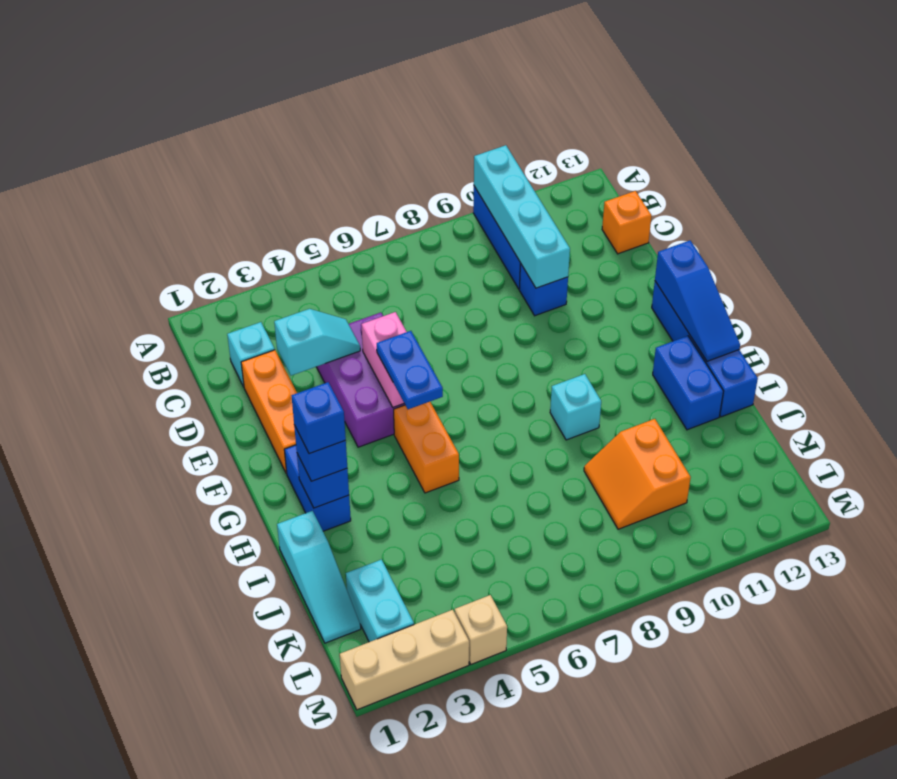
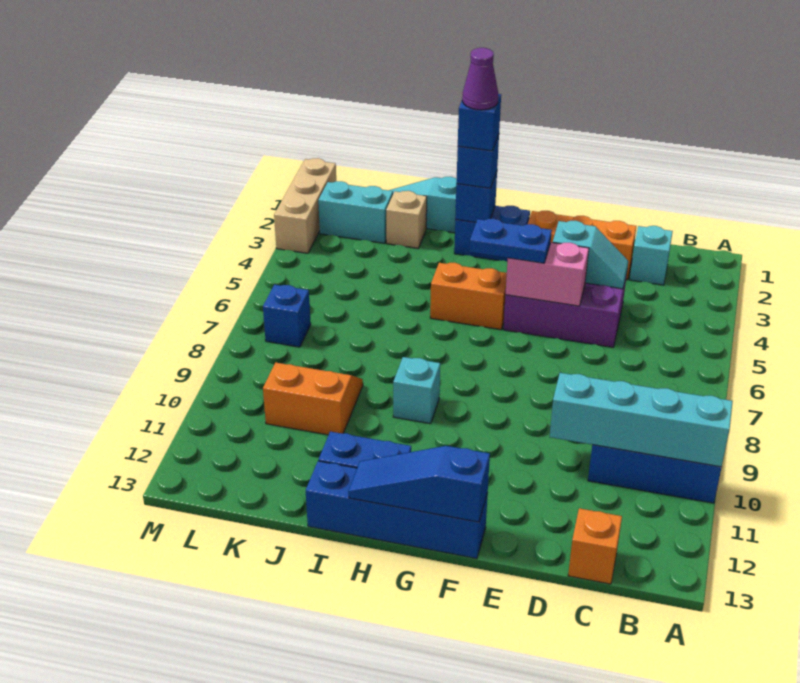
cyan 1x2 slope [274,309,360,376] -> cyan 1x2 slope turned to [553,221,628,289]
blue 1x1 brick [519,264,568,316] -> blue 1x1 brick moved to [263,285,311,347]
none -> purple 1x1 cone [462,48,498,110]
tan 1x1 brick [455,595,507,664] -> tan 1x1 brick moved to [386,191,427,248]

